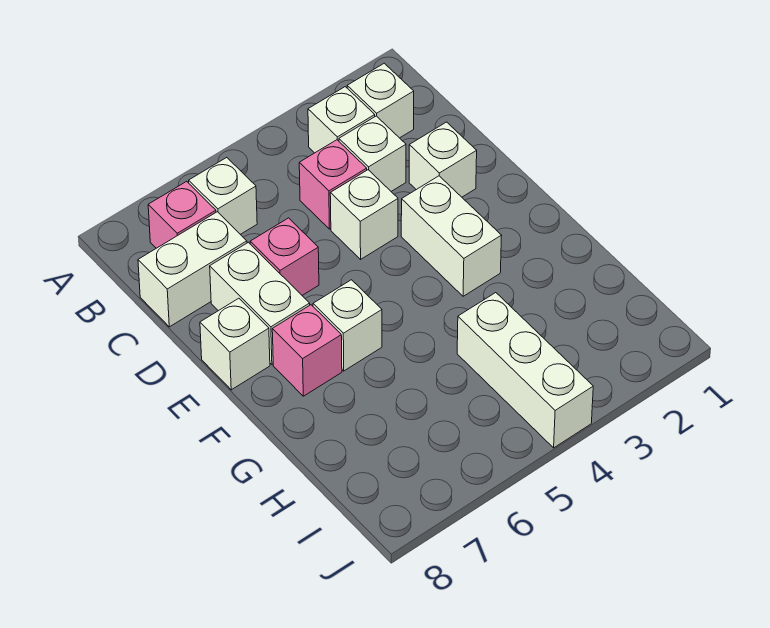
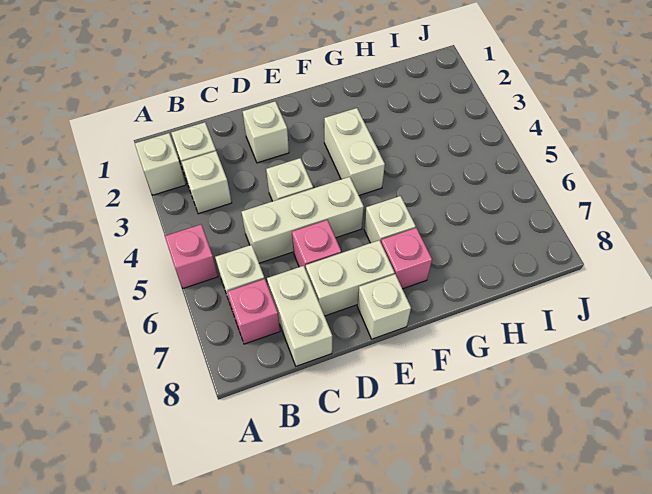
white 1x1 brick [339,116,406,191] -> white 1x1 brick moved to [135,133,186,195]
pink 1x1 brick [299,140,367,229] -> pink 1x1 brick moved to [165,224,218,288]
white 1x2 brick [401,176,502,296] -> white 1x2 brick turned to [324,108,385,195]
white 1x3 brick [457,293,593,448] -> white 1x3 brick moved to [242,177,364,263]

